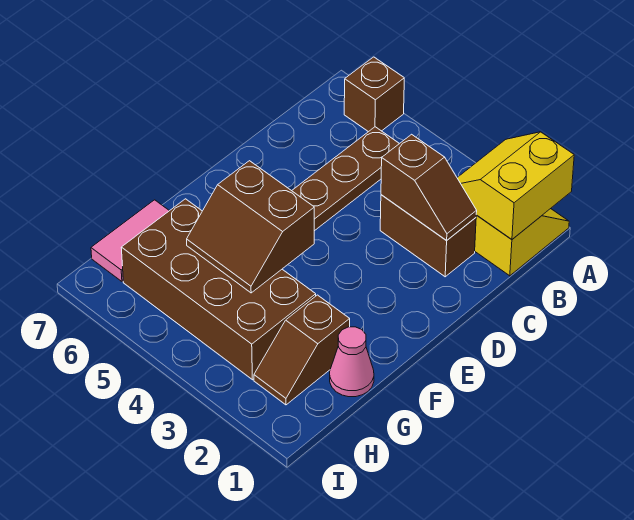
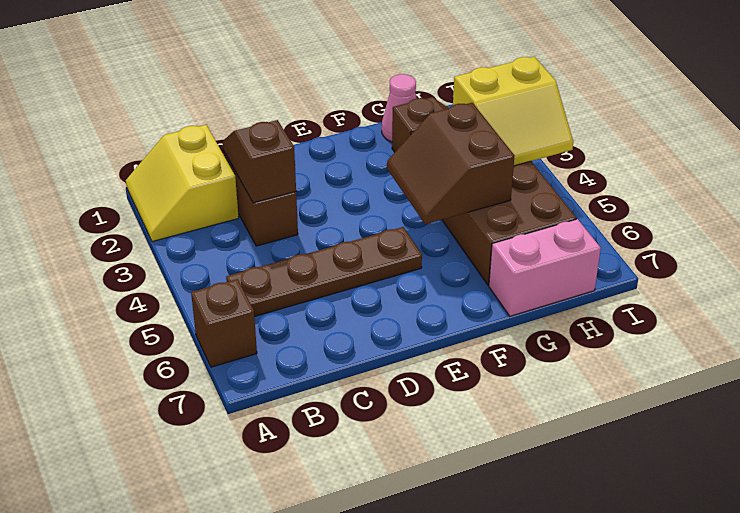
yellow 2x2 slope [457,132,574,239] -> yellow 2x2 slope moved to [453,57,573,166]
brown 2x2 slope [187,161,314,293] -> brown 2x2 slope turned to [387,103,515,224]
pink 1x2 tile [91,200,169,281] -> pink 1x2 brick [489,219,601,316]

